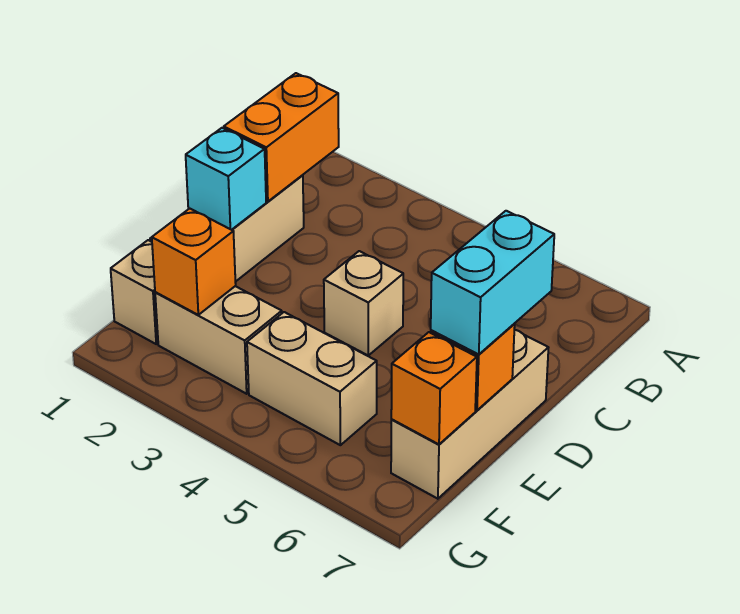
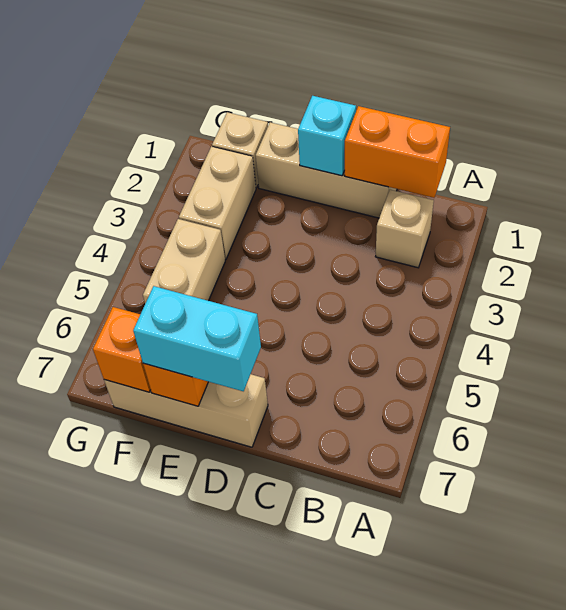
tan 1x1 brick [324,251,403,355] -> tan 1x1 brick moved to [375,190,434,268]
orange 1x1 brick [152,208,236,315] -> none

